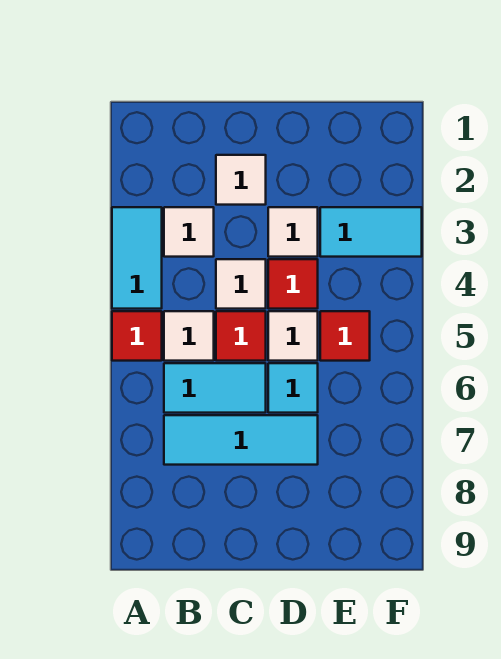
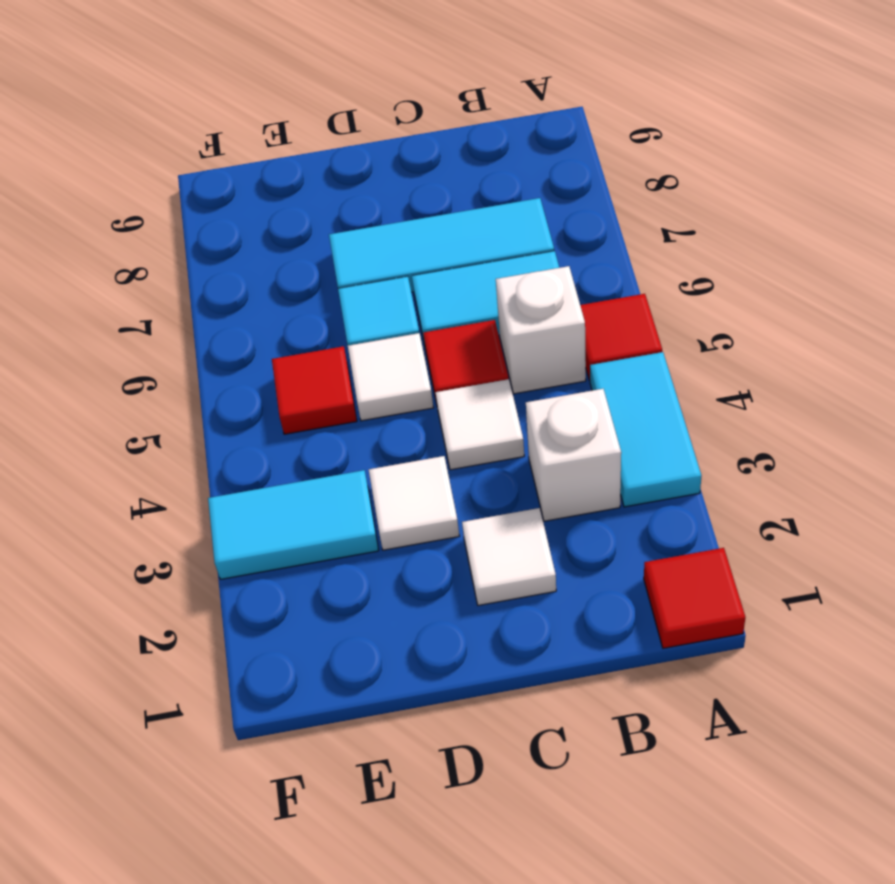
white 1x1 tile [164,207,214,257] -> white 1x1 brick [526,389,621,521]
white 1x1 tile [164,311,214,361] -> white 1x1 brick [496,266,586,394]
red 1x1 tile [268,259,318,309] -> red 1x1 tile moved to [644,548,745,648]

